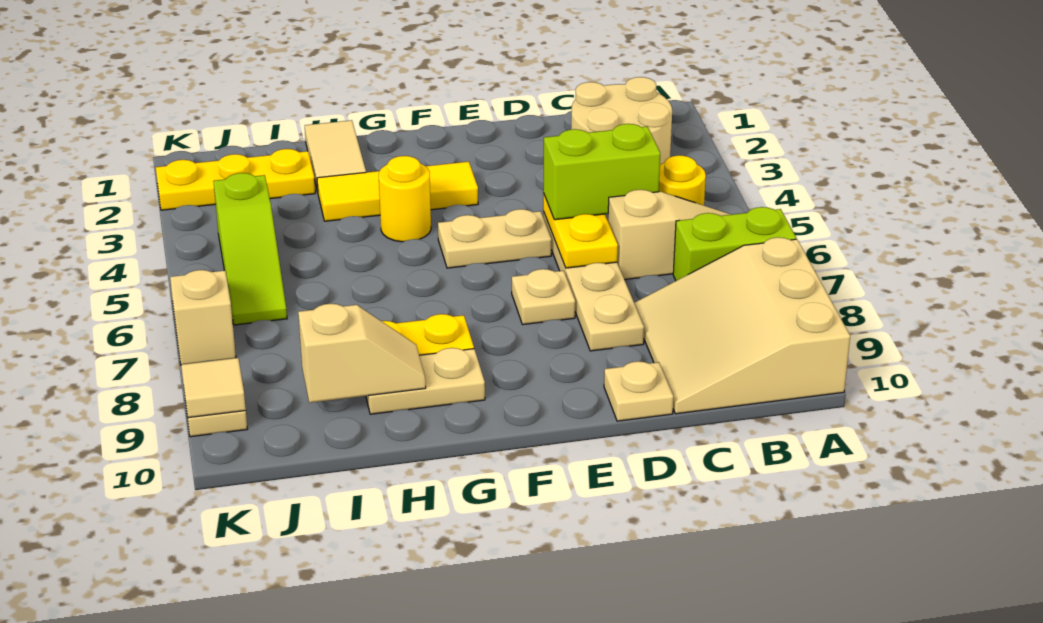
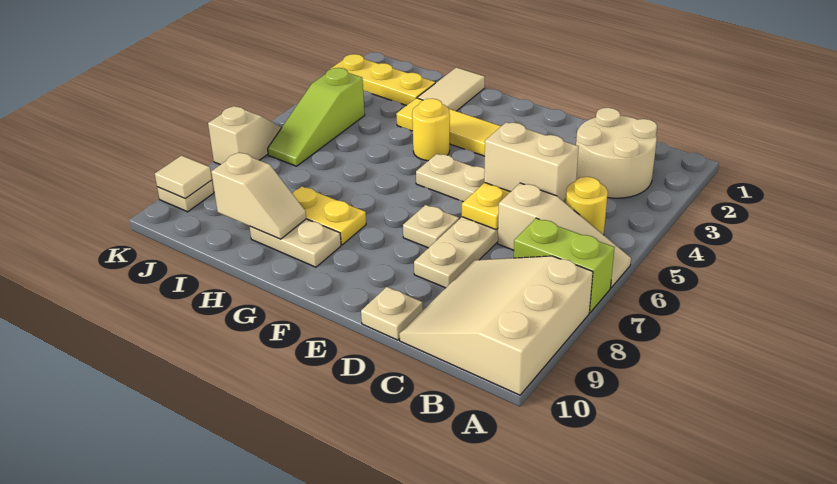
lime 1x2 brick [543,124,660,220] -> tan 1x2 brick [484,122,579,201]

